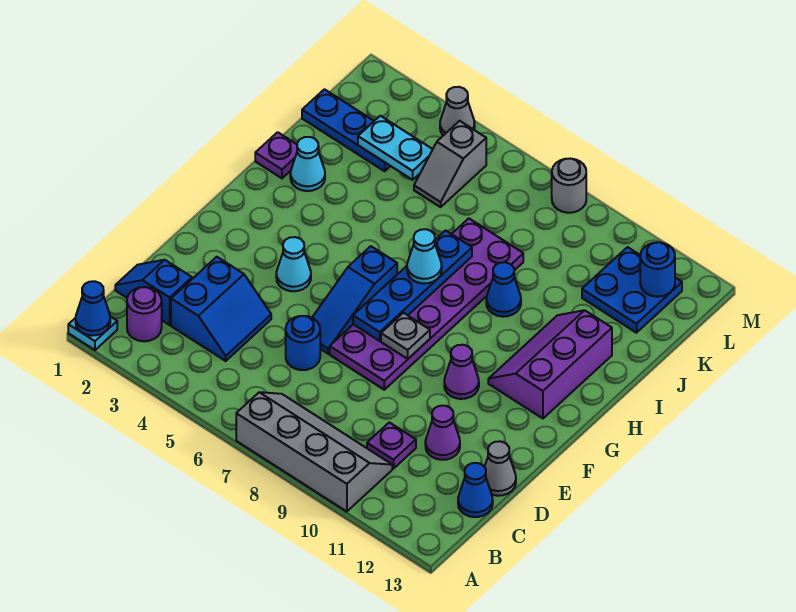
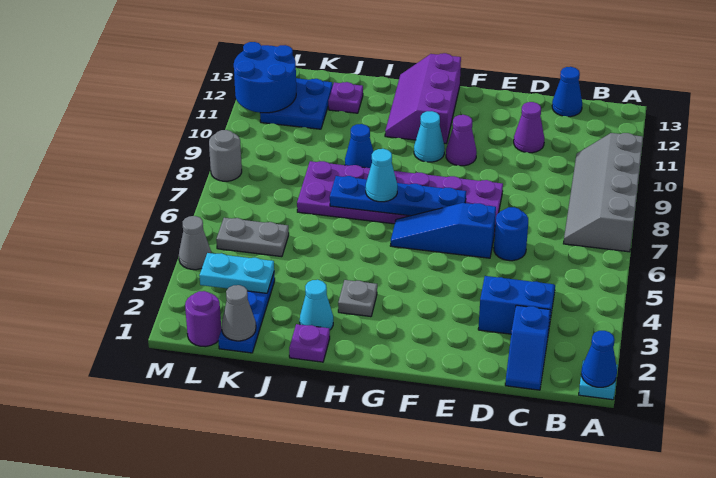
purple 1x1 round brick [127,287,162,341] -> purple 1x1 round brick moved to [185,291,221,347]
purple 1x1 plate [367,422,416,469] -> purple 1x1 plate moved to [328,82,363,113]
grey 1x1 cone [485,441,516,496] -> grey 1x1 cone moved to [221,285,256,341]
blue 1x3 slope [312,246,397,354] -> blue 1x3 slope turned to [390,203,496,258]
cyan 1x1 cone [276,237,311,291] -> cyan 1x1 cone moved to [414,111,445,162]
grey 1x1 plate [381,313,430,359] -> grey 1x1 plate moved to [338,280,377,317]
purple 2x3 slope [488,310,612,418] -> purple 2x3 slope turned to [385,53,461,143]
cyan 1x2 plate [358,116,433,180] -> cyan 1x2 plate turned to [199,253,274,293]
grey 1x2 slope [414,121,486,207] -> grey 1x2 plate [216,218,289,257]
blue 1x1 round brick [640,242,675,297] -> blue 2x2 round brick [234,42,296,113]

